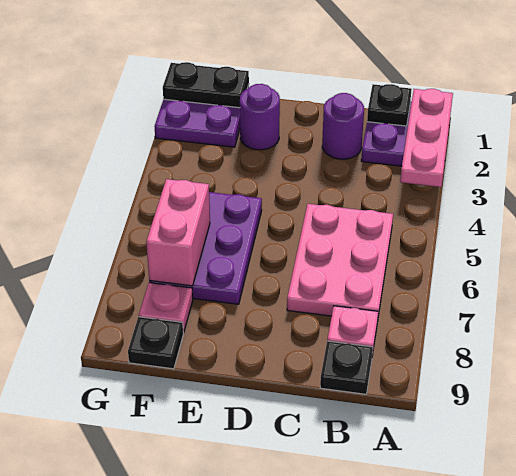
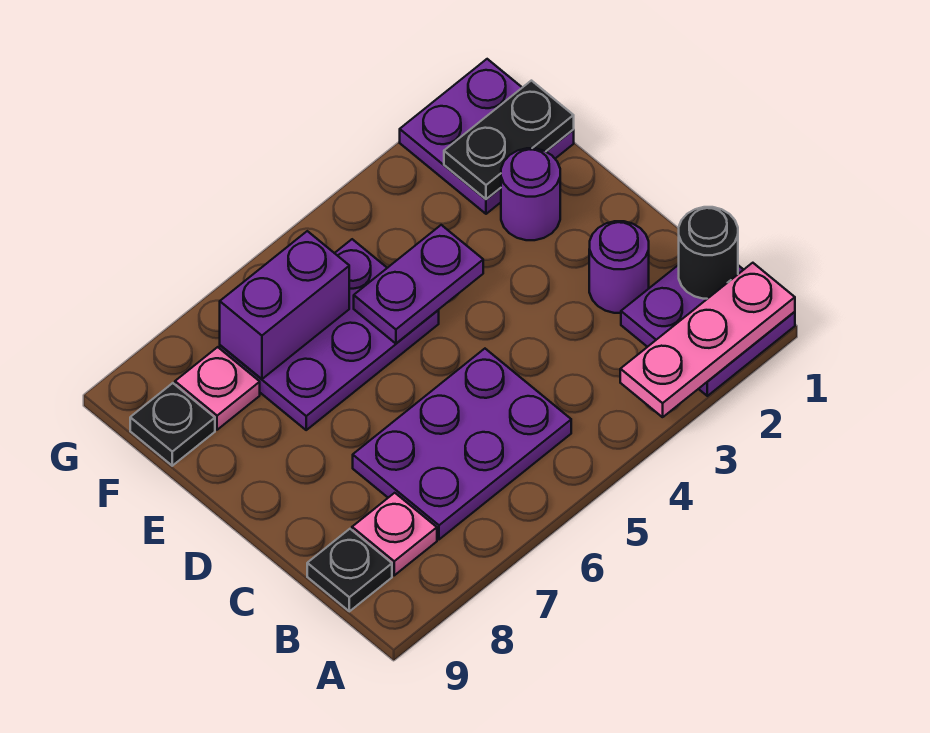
black 1x1 plate [367,84,412,126] -> black 1x1 round brick [679,207,738,299]
pink 2x3 plate [287,204,393,316] -> purple 2x3 plate [353,349,571,539]
none -> purple 1x2 plate [354,225,483,344]
black 1x2 plate [163,62,249,108] -> black 1x2 plate turned to [444,81,574,199]
pink 1x2 brick [146,179,210,286] -> purple 1x2 brick [220,231,349,379]

